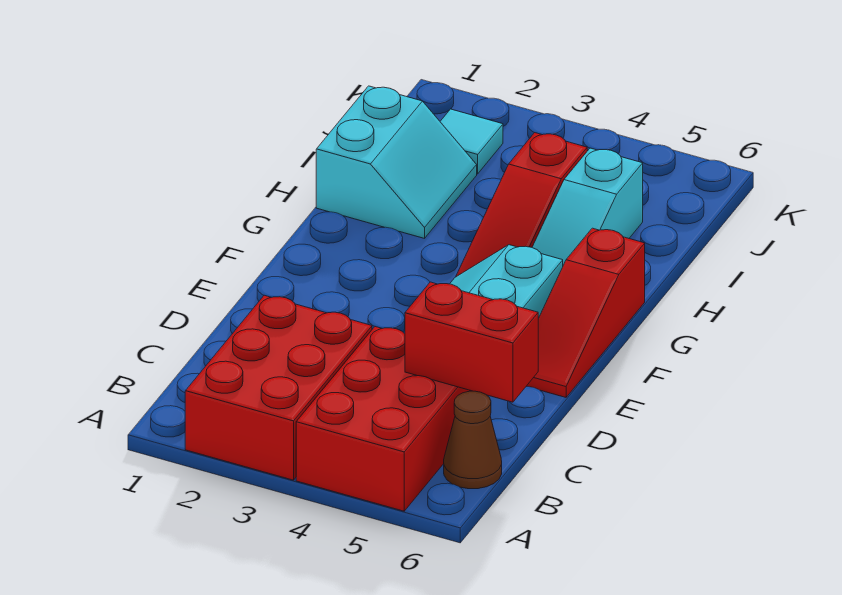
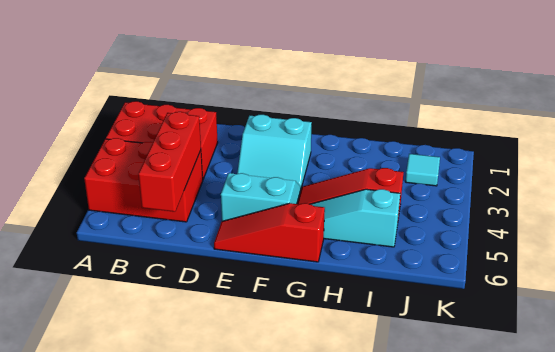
brown 1x1 cone [444,391,502,489] -> none
red 1x2 brick [405,282,538,402] -> red 1x3 brick [138,112,201,212]
cyan 2x2 slope [316,86,477,238] -> cyan 2x2 slope moved to [237,115,312,191]

